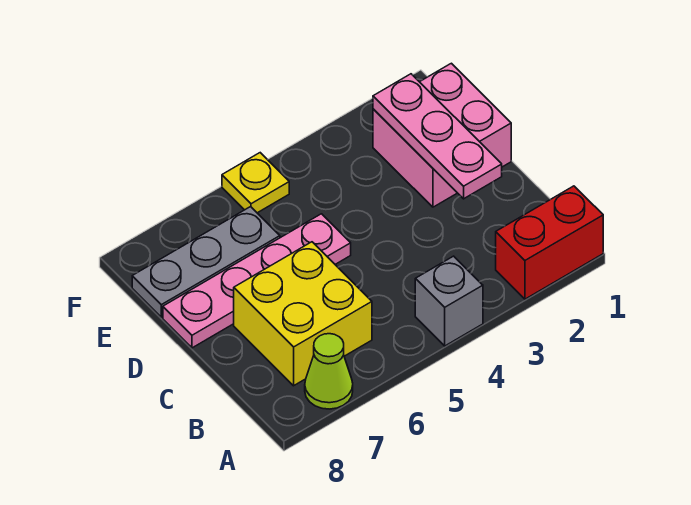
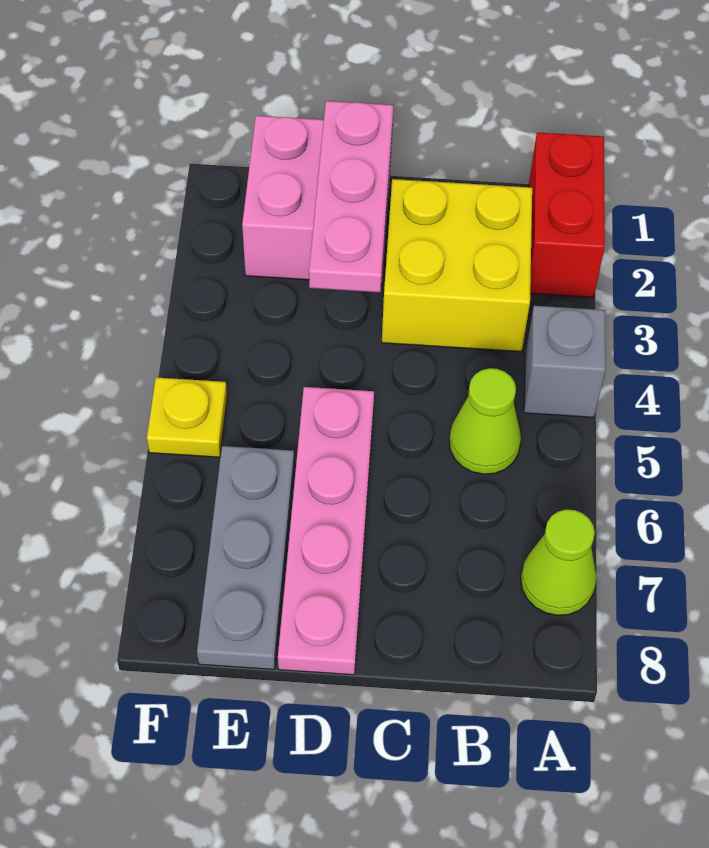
none -> lime 1x1 cone [449,368,521,474]
yellow 2x2 brick [234,242,372,386] -> yellow 2x2 brick moved to [382,179,532,352]
pink 1x3 plate [373,74,502,199] -> pink 1x3 plate turned to [309,101,393,293]

